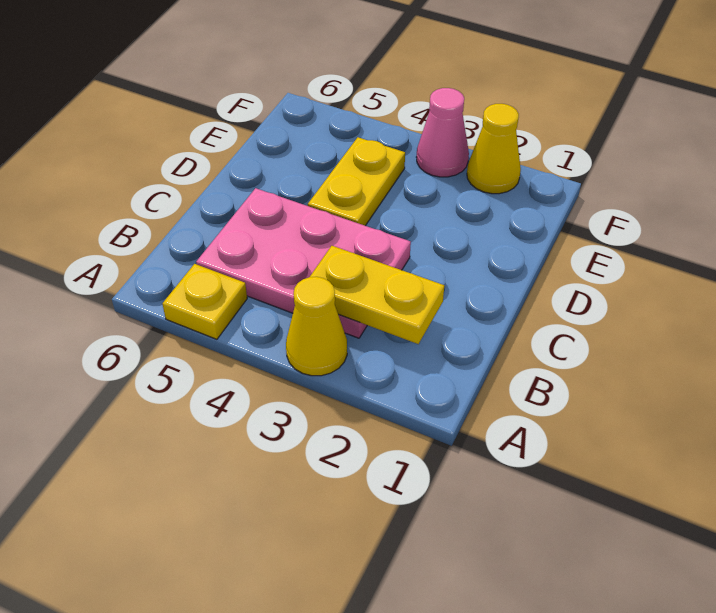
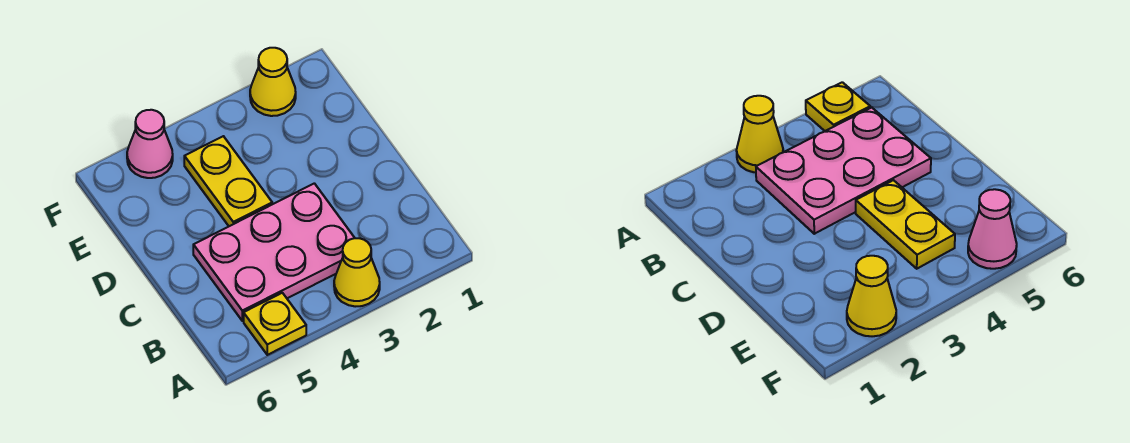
yellow 1x2 plate [310,246,444,344] -> none
pink 1x1 cone [416,88,469,177] -> pink 1x1 cone moved to [127,110,173,178]

